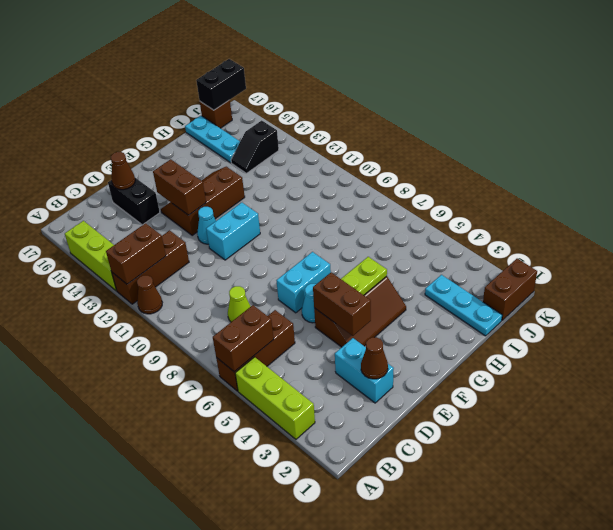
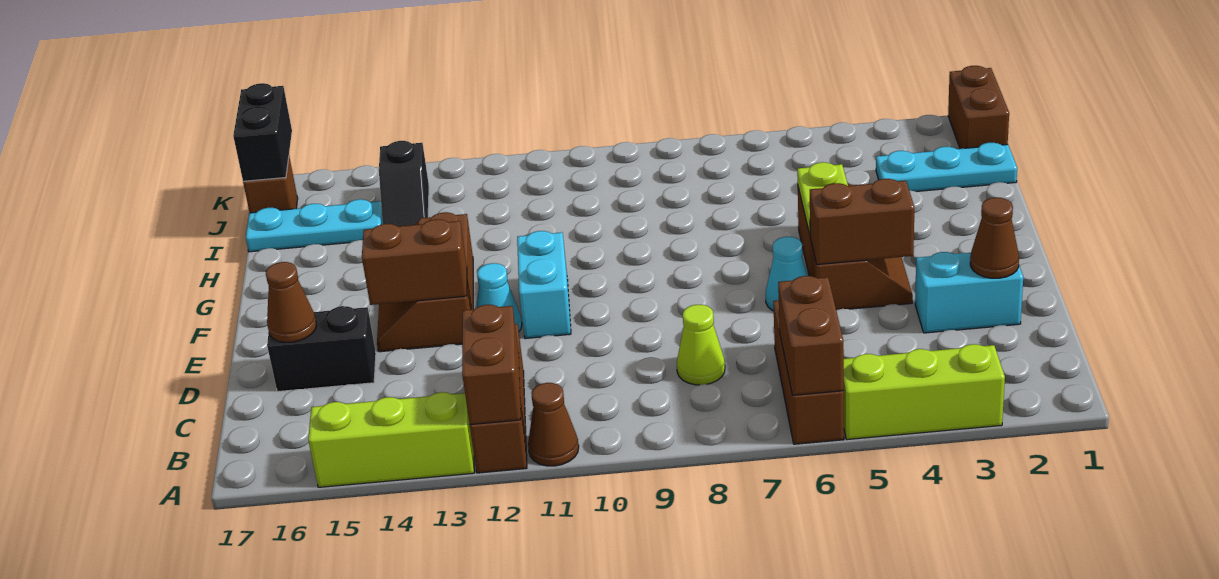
cyan 1x2 brick [277,252,331,313] -> none

